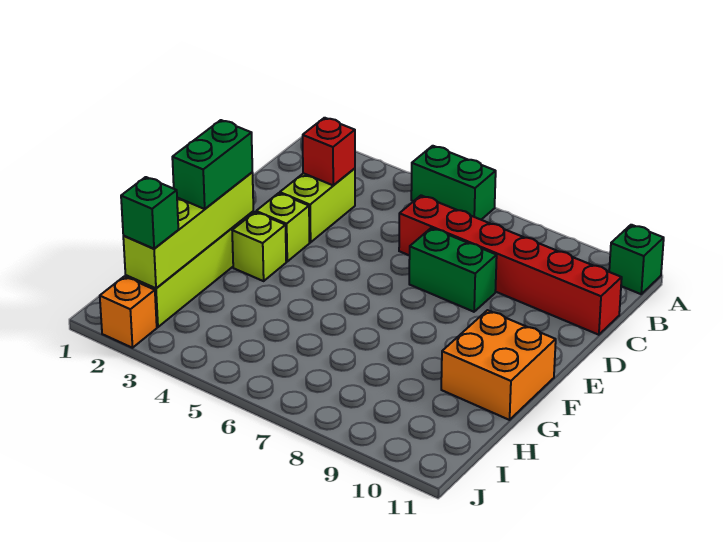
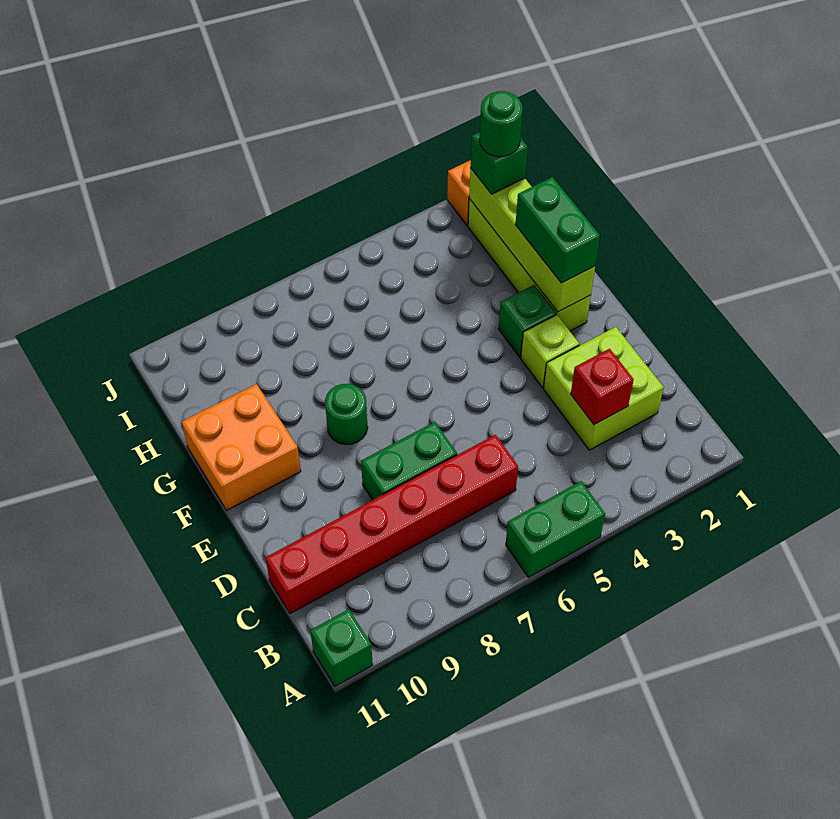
lime 1x2 brick [280,168,355,242] -> lime 2x2 brick [544,327,664,450]
lime 1x1 brick [232,212,286,281] -> green 1x1 brick [499,285,556,357]
none -> green 1x1 round brick [325,384,368,445]
none -> green 1x1 round brick [479,91,523,157]

